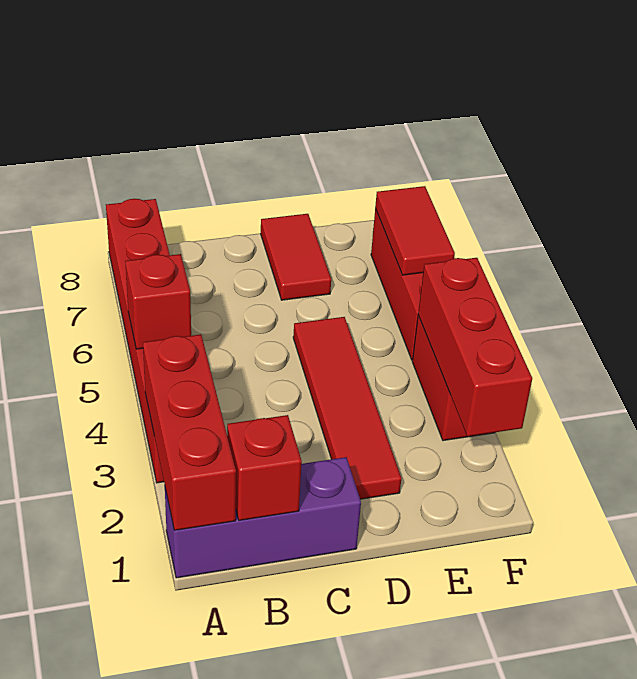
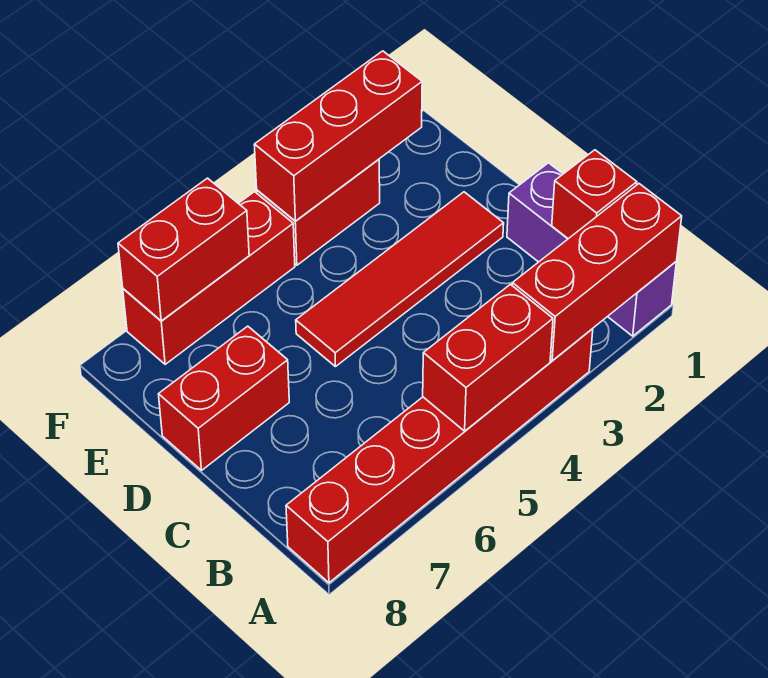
red 1x1 brick [125,254,191,349] -> red 1x2 brick [423,284,553,431]
red 1x2 tile [261,214,331,300] -> red 1x2 brick [159,326,289,470]
red 1x2 tile [375,186,455,275] -> red 1x2 brick [118,178,249,321]

